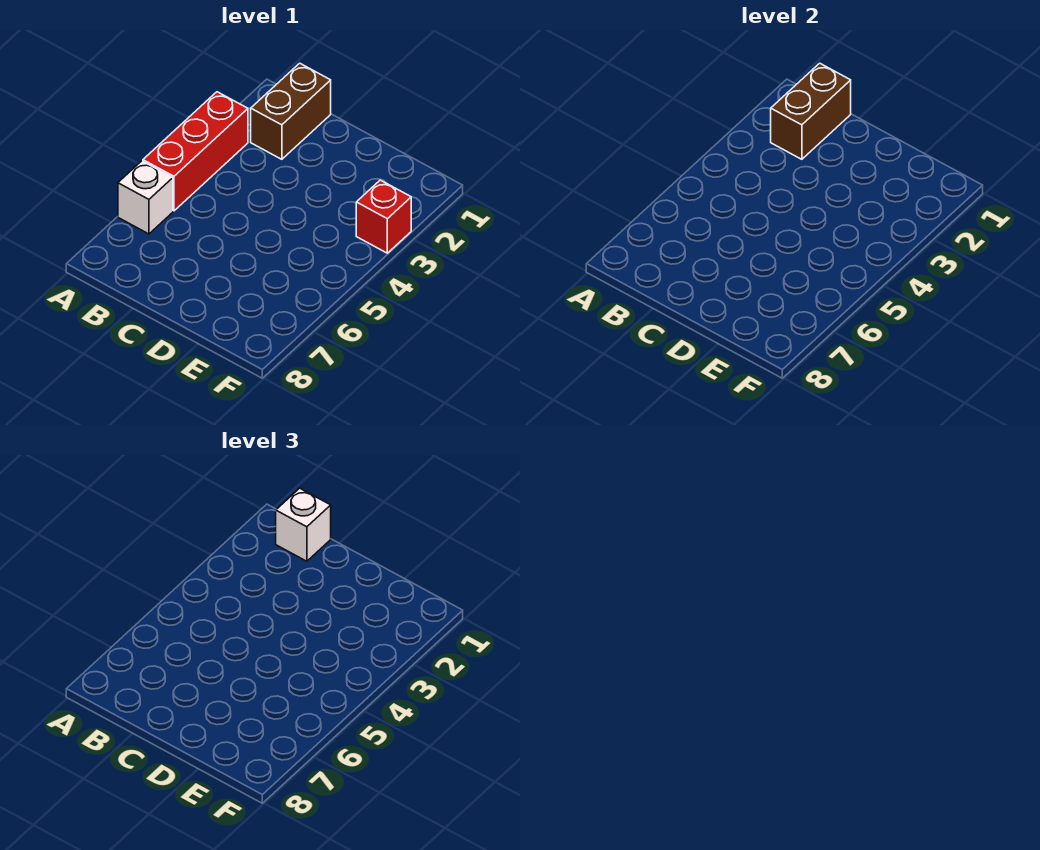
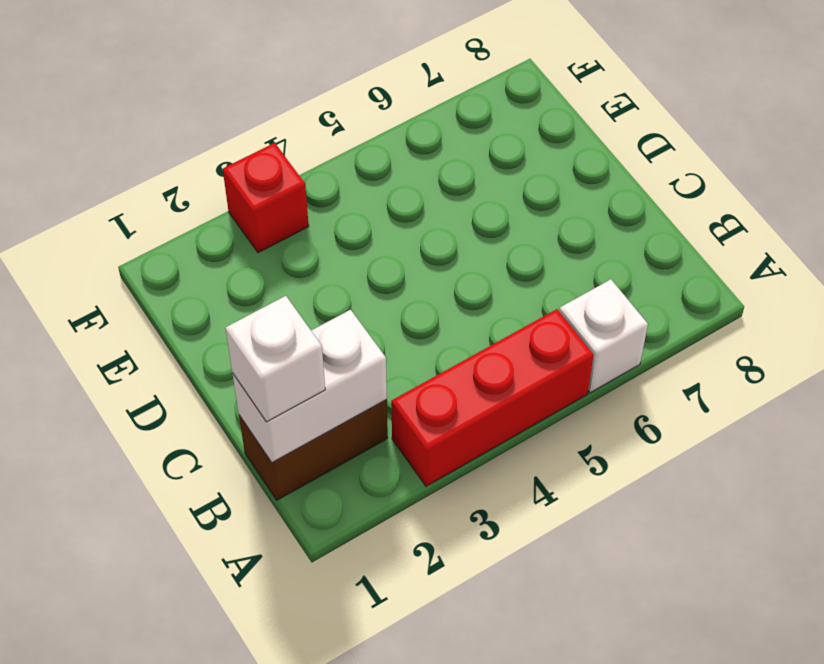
brown 1x2 brick [771,63,851,159] -> white 1x2 brick [232,310,387,463]

